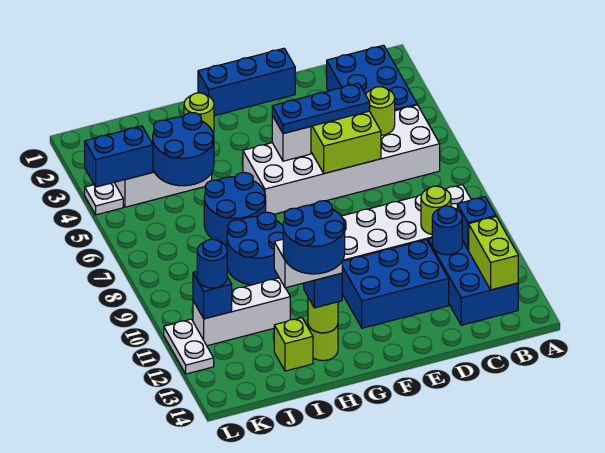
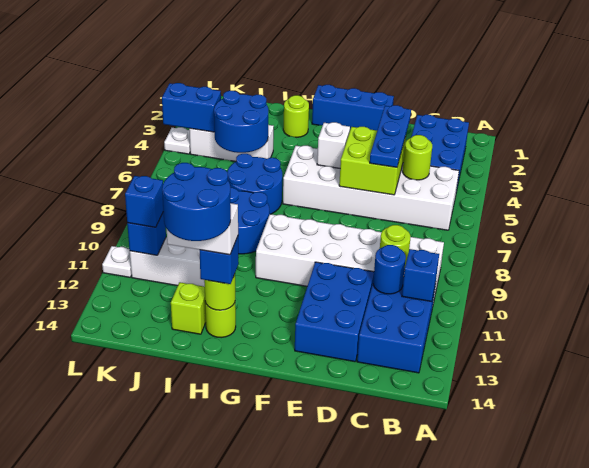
lime 1x2 brick [469,217,518,290] -> none
blue 1x3 plate [272,83,370,134] -> blue 1x3 plate turned to [370,105,411,167]
blue 2x3 brick [342,240,449,328] -> blue 2x3 brick turned to [295,262,374,362]
blue 1x1 round brick [197,239,227,288] -> blue 1x1 brick [125,176,163,227]
white 1x2 plate [164,319,214,374] -> white 1x1 plate [102,246,132,277]

